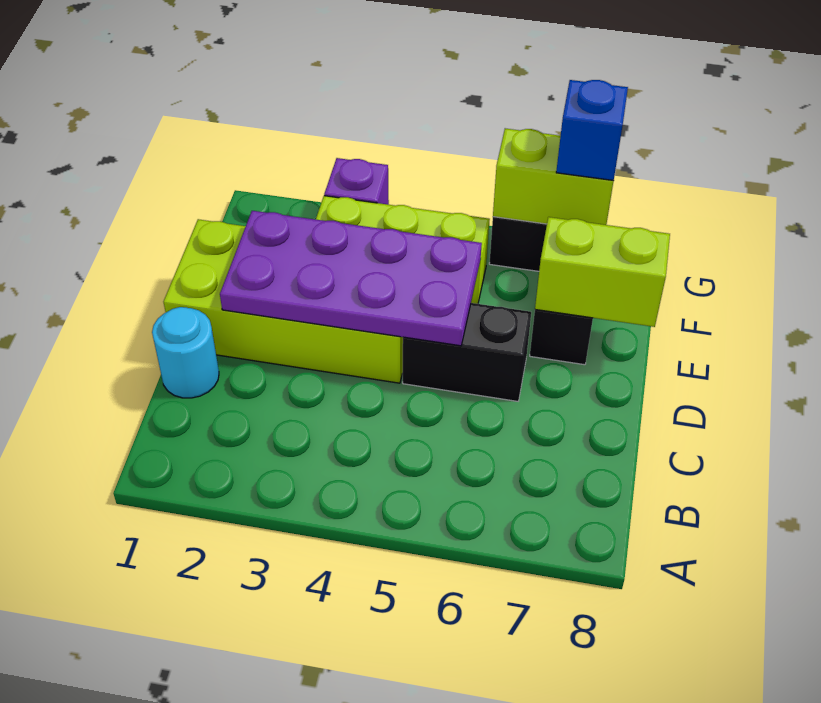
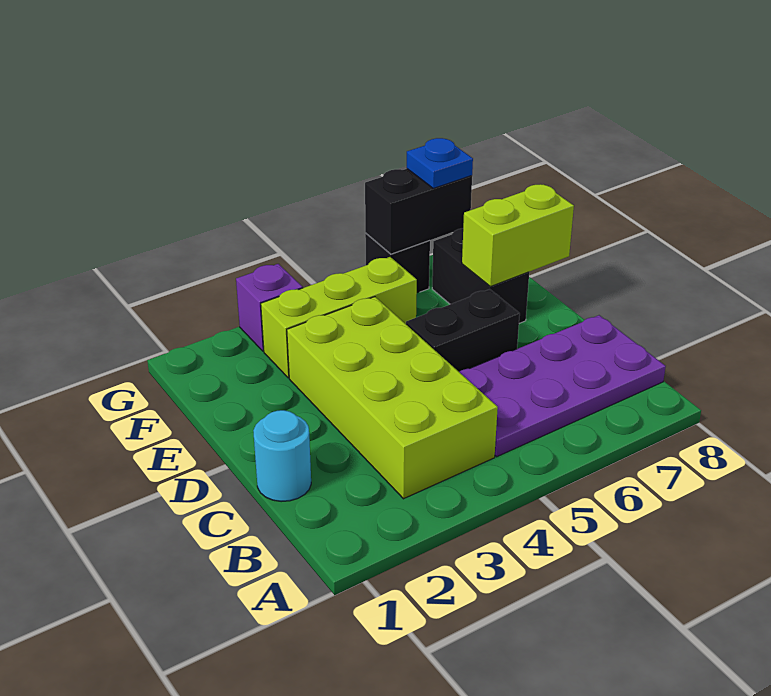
lime 2x4 brick [164,219,403,383] -> lime 2x4 brick turned to [287,297,498,499]
purple 2x4 plate [220,211,482,346] -> purple 2x4 plate moved to [460,315,666,457]
lime 1x2 brick [493,128,613,225] -> black 1x2 brick [365,169,472,254]
blue 1x1 brick [556,80,628,181] -> blue 1x1 plate [407,138,473,188]

